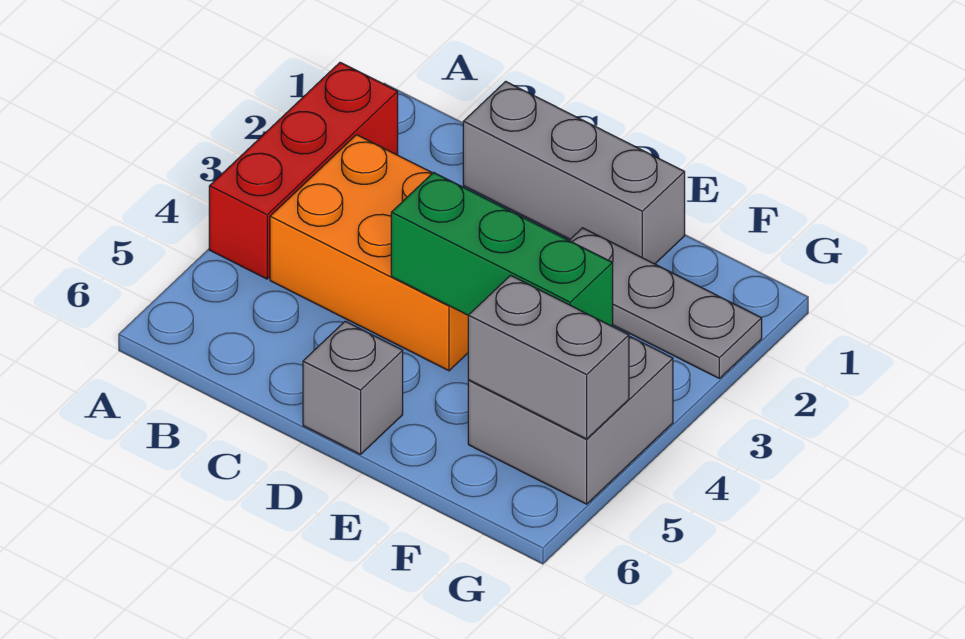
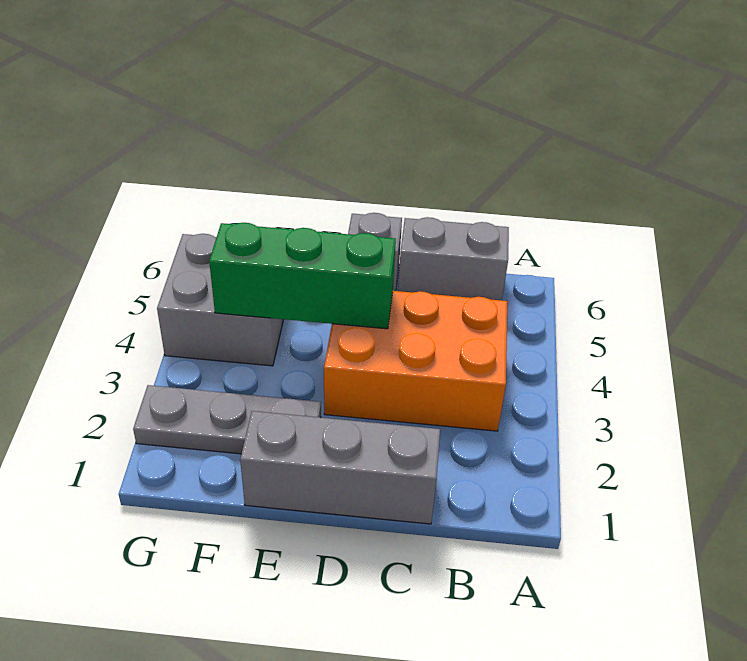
red 1x3 brick [209,62,398,279] -> none
grey 1x2 brick [468,275,629,439] -> grey 1x2 brick moved to [398,217,509,300]

